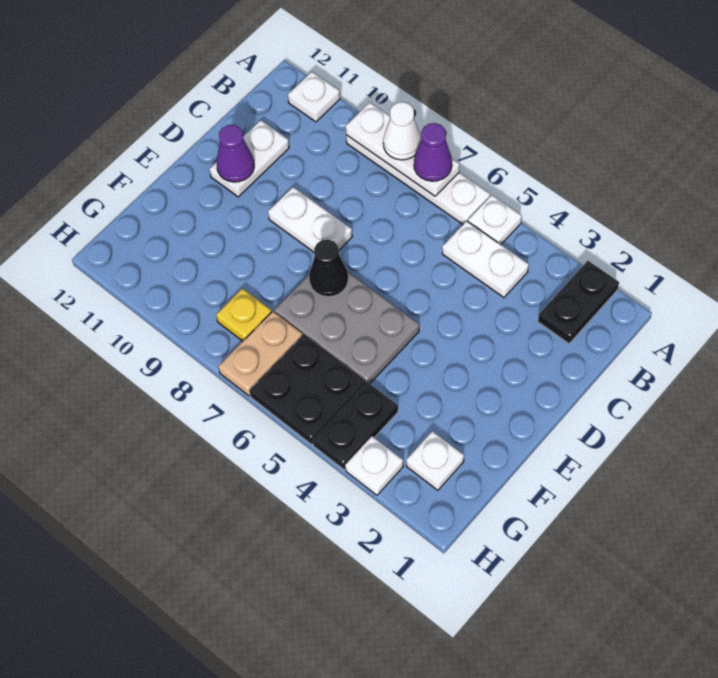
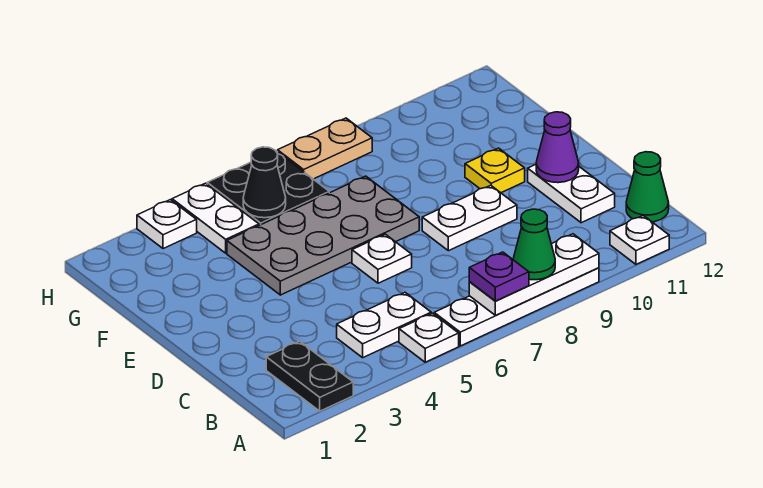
purple 1x1 cone [414,123,452,181] -> purple 1x1 plate [469,252,529,301]
white 1x1 cone [383,102,421,160] -> green 1x1 cone [513,209,555,280]
none -> green 1x1 cone [626,152,669,222]
grey 2x3 plate [274,272,419,384] -> grey 2x4 plate [227,176,419,295]
black 1x1 cone [309,240,348,297] -> black 1x1 cone moved to [243,147,286,218]
white 1x1 plate [406,431,464,490] -> white 1x1 plate moved to [352,234,412,283]
black 1x2 plate [313,382,398,470] -> white 1x2 plate [172,183,259,253]
tan 1x2 plate [218,311,303,396] -> tan 1x2 plate turned to [278,118,372,179]
yellow 1x1 plate [216,288,272,341] -> yellow 1x1 plate moved to [465,148,525,193]

